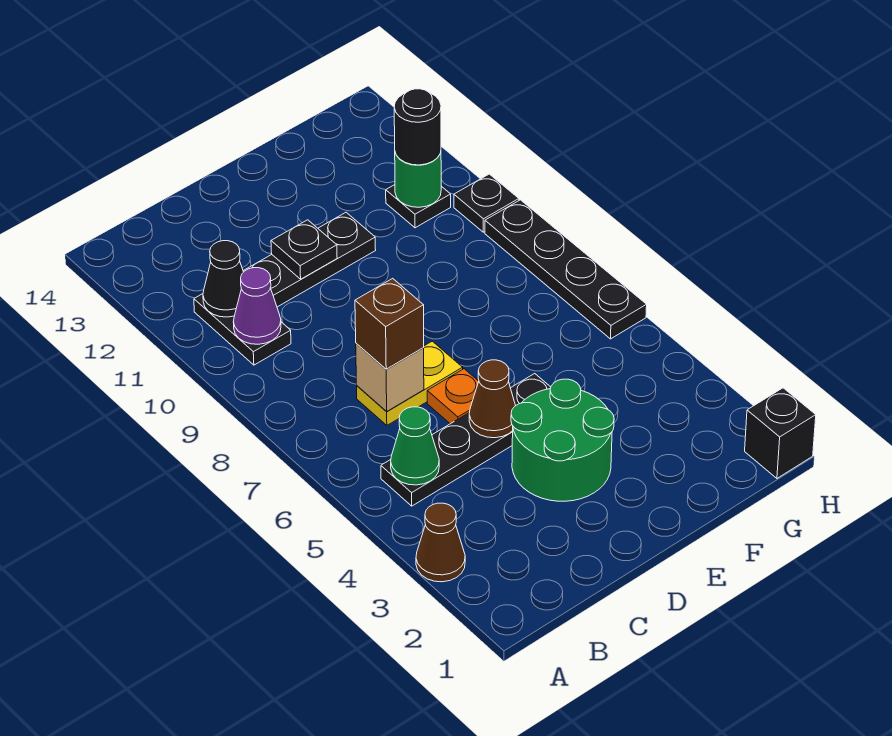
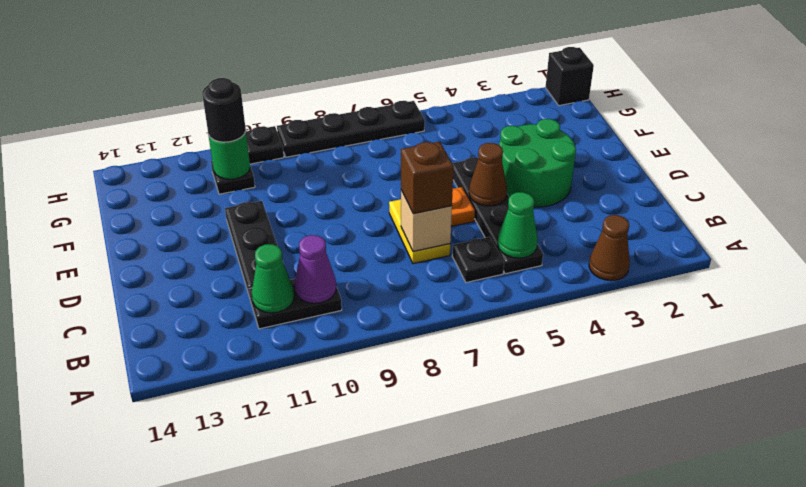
black 1x1 cone [203,241,243,317] -> green 1x1 cone [252,244,294,313]
black 1x1 plate [271,220,337,279] -> black 1x1 plate moved to [452,237,504,282]

